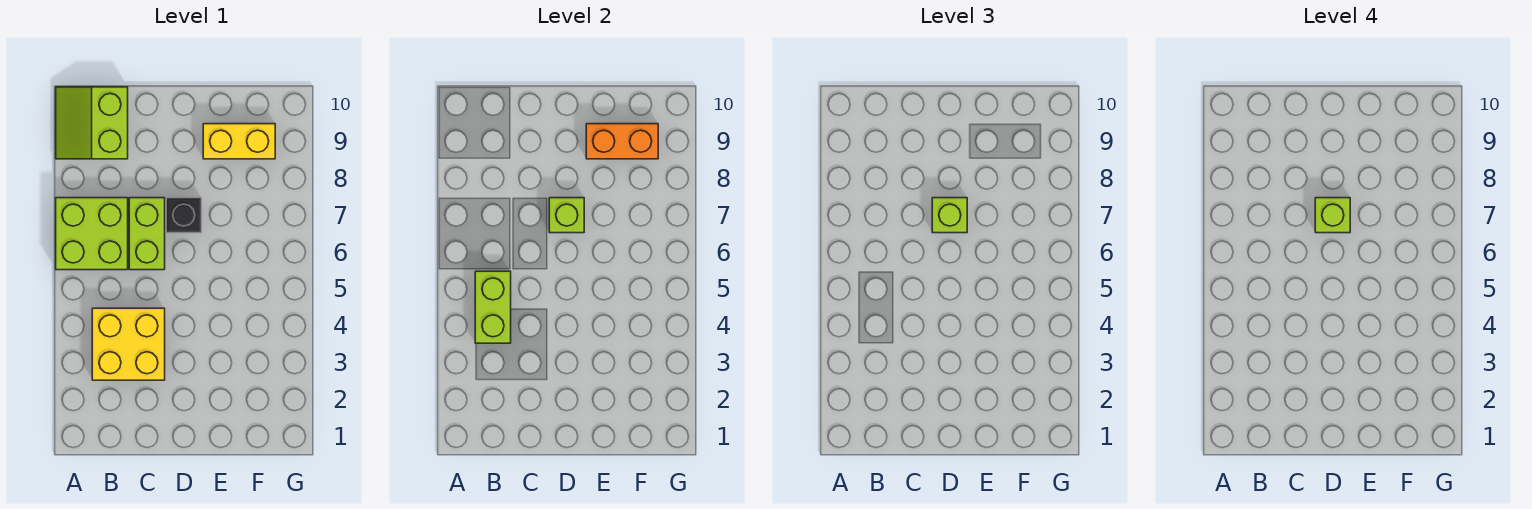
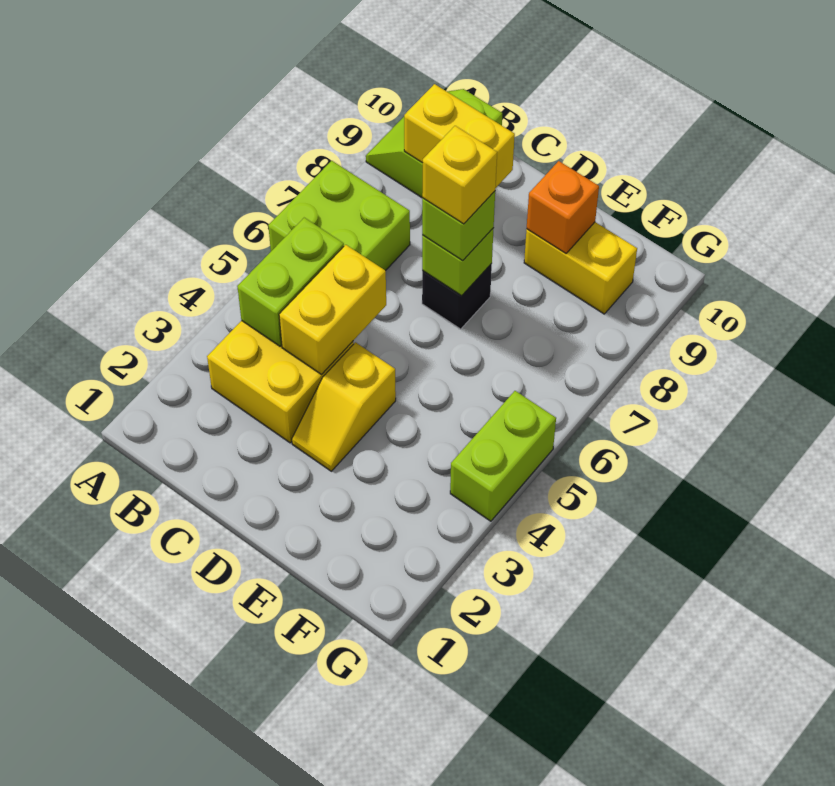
none -> yellow 1x2 brick [404,84,515,188]
none -> yellow 1x2 brick [279,245,386,374]
lime 1x2 brick [129,198,165,270] -> lime 1x2 brick moved to [450,391,556,521]
none -> yellow 1x2 slope [292,342,396,471]
lime 1x1 brick [1315,198,1350,233] -> yellow 1x1 brick [422,126,497,224]
orange 1x2 brick [586,124,658,159] -> orange 1x1 brick [527,161,599,253]

